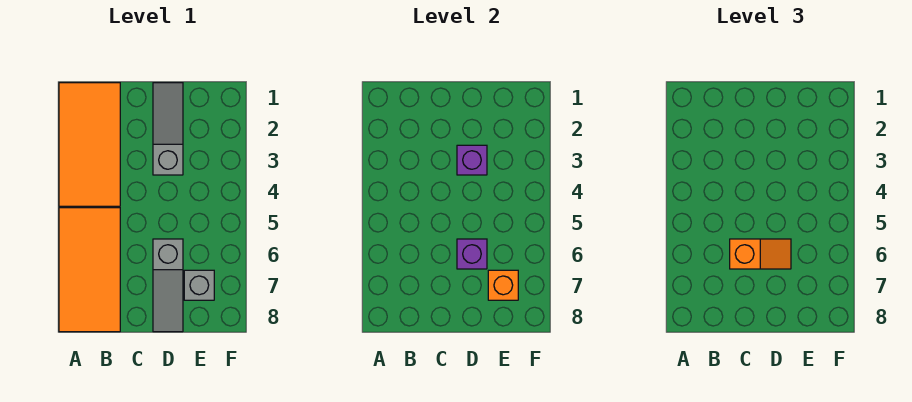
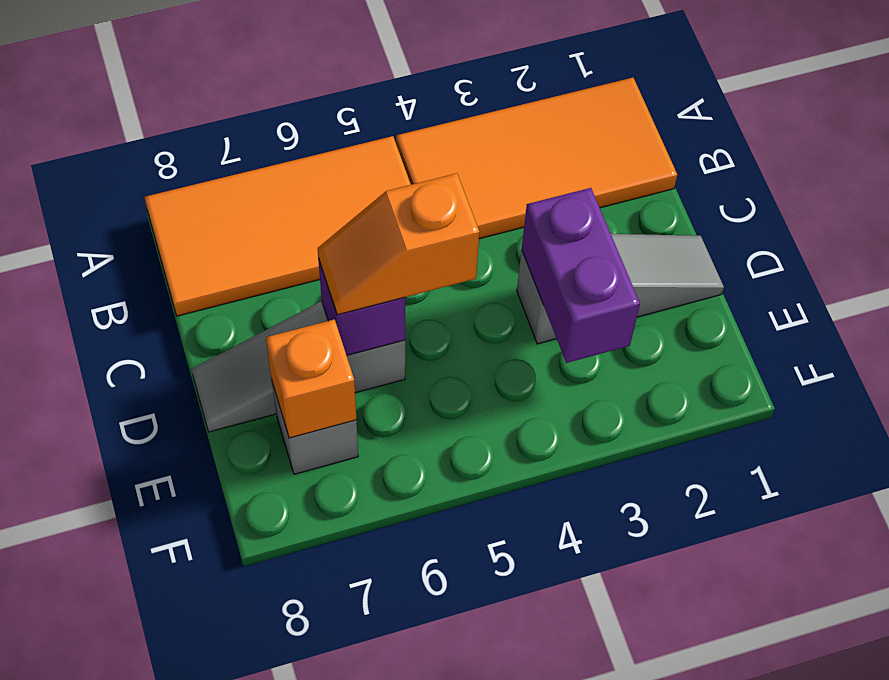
orange 1x2 slope [730,239,791,269] -> orange 1x2 slope turned to [318,173,480,315]
purple 1x1 brick [457,145,487,175] -> purple 1x2 brick [522,188,640,363]

